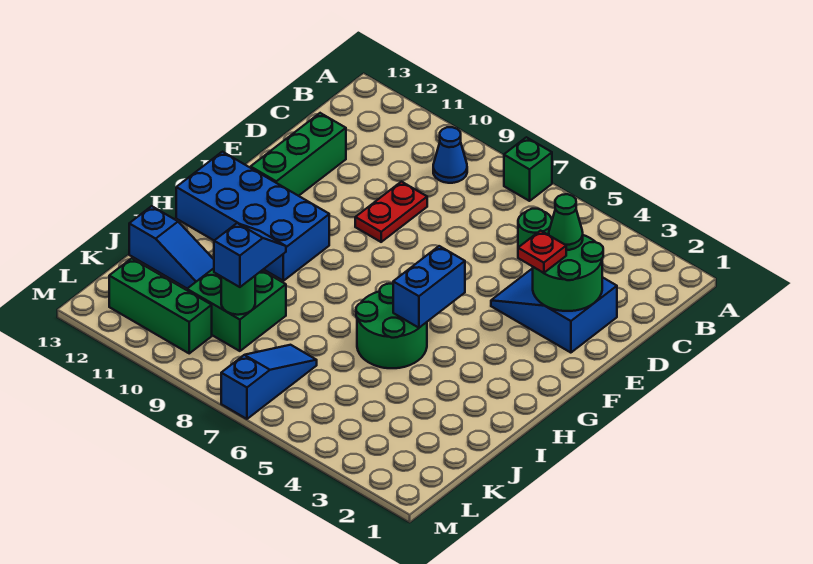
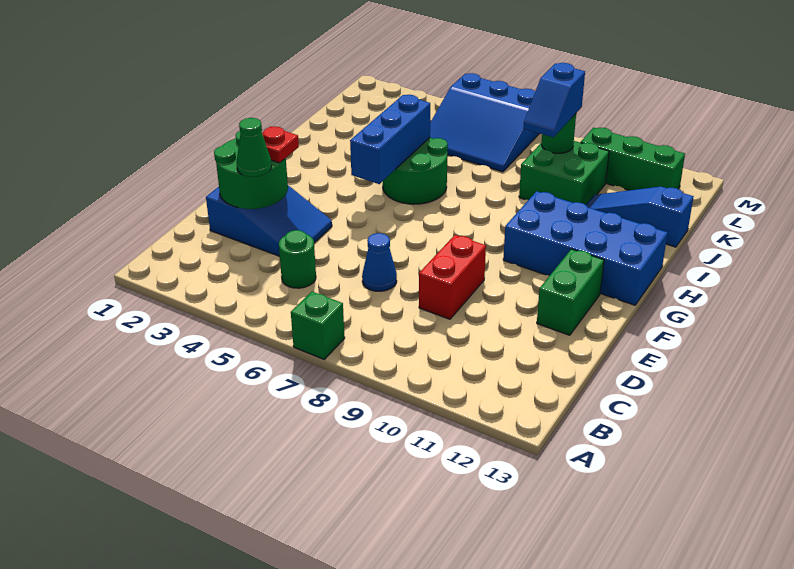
blue 1x1 cone [433,127,467,183] -> blue 1x1 cone moved to [362,233,397,291]
red 1x2 plate [355,182,427,242] -> red 1x2 brick [419,235,486,319]
green 1x3 brick [251,113,346,196] -> green 1x2 brick [537,249,604,335]
blue 1x2 brick [393,246,465,328] -> blue 1x3 brick [350,95,430,184]
blue 1x3 slope [221,345,317,419] -> blue 3x3 slope [430,73,539,172]

